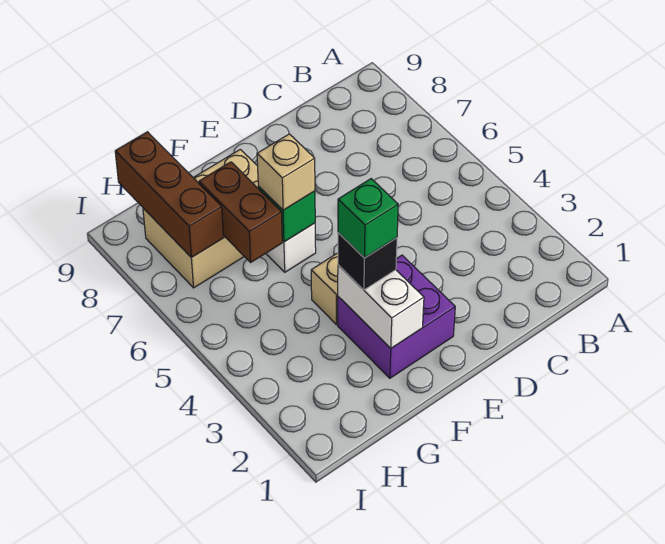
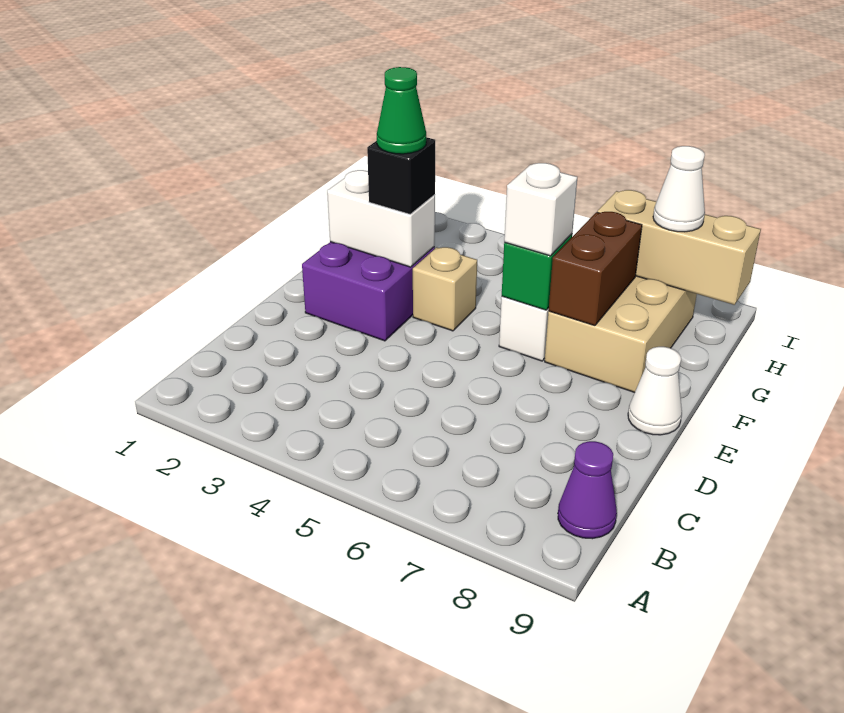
none -> purple 1x1 cone [558,441,617,539]
none -> white 1x1 cone [628,347,682,435]
green 1x1 brick [338,179,398,258] -> green 1x1 cone [377,67,426,154]
tan 1x1 brick [257,134,315,210] -> white 1x1 brick [504,163,577,256]
brown 1x2 brick [199,162,282,262] -> brown 1x2 brick turned to [549,212,642,326]
brown 1x3 brick [115,132,223,257] -> tan 1x3 brick [597,190,761,305]
none -> white 1x1 cone [653,146,705,232]

